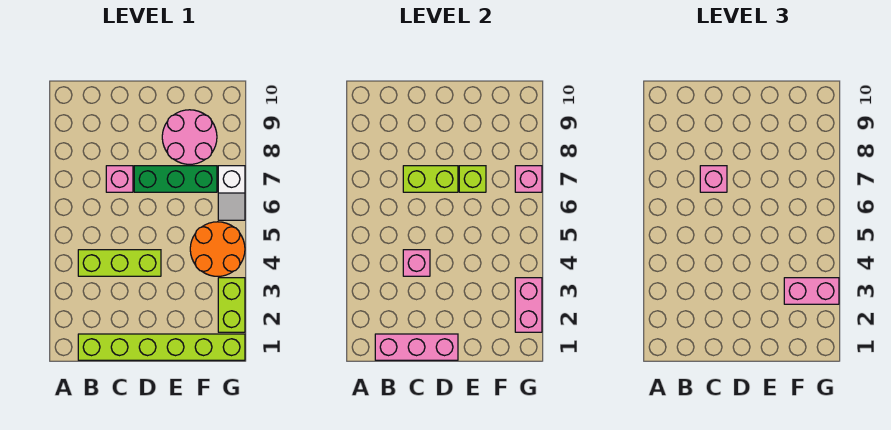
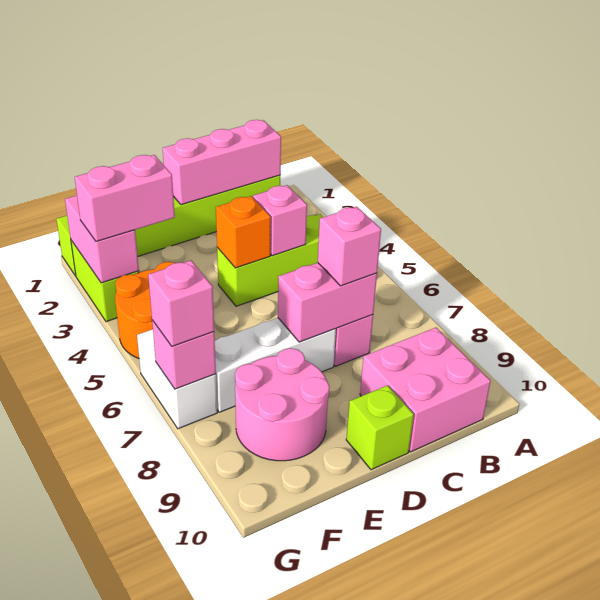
none -> pink 2x2 brick [360,328,491,452]
lime 1x2 brick [403,166,458,192] -> pink 1x2 brick [278,263,377,342]
none -> orange 1x1 brick [216,196,271,268]
green 1x3 brick [134,166,217,192] -> white 1x3 brick [215,318,336,412]
lime 1x1 brick [459,166,486,192] -> lime 1x1 brick moved to [346,385,414,470]
white 1x2 slope [218,166,245,220] -> white 1x2 brick [137,329,217,429]
none -> pink 1x1 brick [148,260,214,346]

